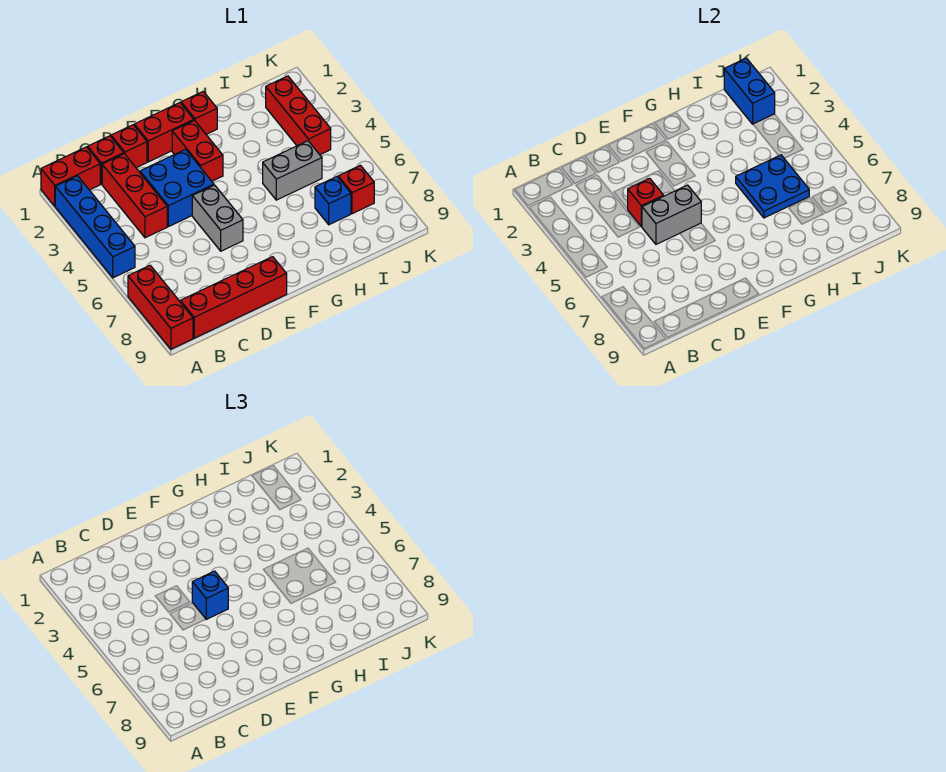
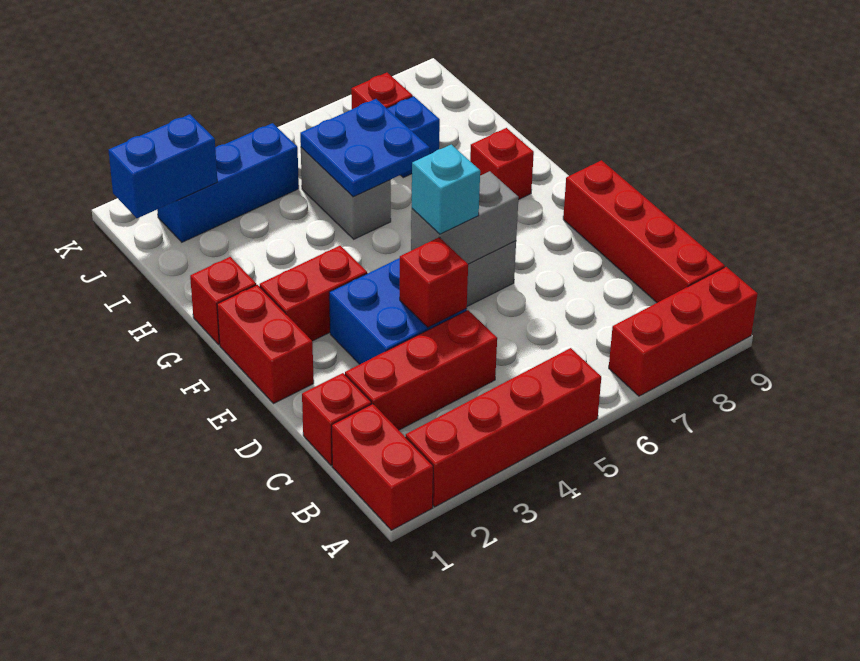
blue 1x4 brick [55,176,135,278] -> red 1x4 brick [406,348,601,507]
red 1x1 brick [111,125,147,168] -> red 1x1 brick moved to [470,128,534,200]
grey 1x2 brick [642,185,701,244] -> grey 1x2 brick turned to [411,171,519,264]
blue 1x1 brick [192,571,228,619] -> cyan 1x1 brick [412,145,480,234]
red 1x3 brick [266,76,331,155] -> blue 1x3 brick [157,123,299,242]

